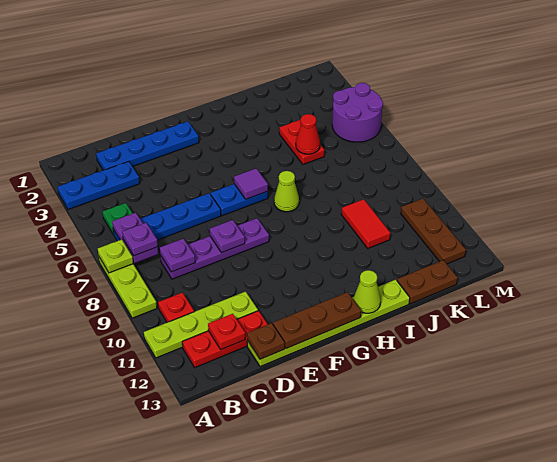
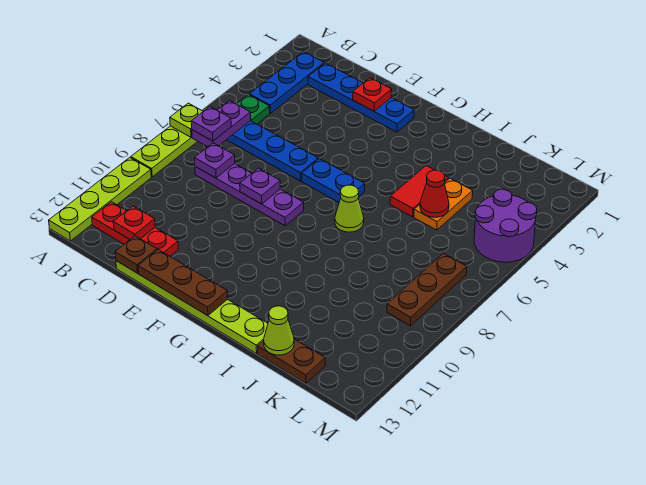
blue 1x3 plate [58,161,140,210] -> blue 1x3 plate turned to [249,52,324,113]
lime 1x4 plate [144,292,258,358] -> lime 1x4 plate turned to [49,158,151,241]
red 1x1 plate [158,293,194,322] -> red 1x1 plate moved to [353,78,392,111]
purple 1x1 tile [234,168,268,199] -> none
lime 1x1 cone [354,270,381,313] -> lime 1x1 cone moved to [264,306,294,355]
red 1x2 plate [279,120,324,164] -> orange 1x2 plate [414,178,473,230]
red 1x2 tile [341,199,390,248] -> red 1x2 tile moved to [390,166,449,217]
brown 1x3 plate [401,198,466,264] -> brown 1x3 plate moved to [387,253,467,326]

